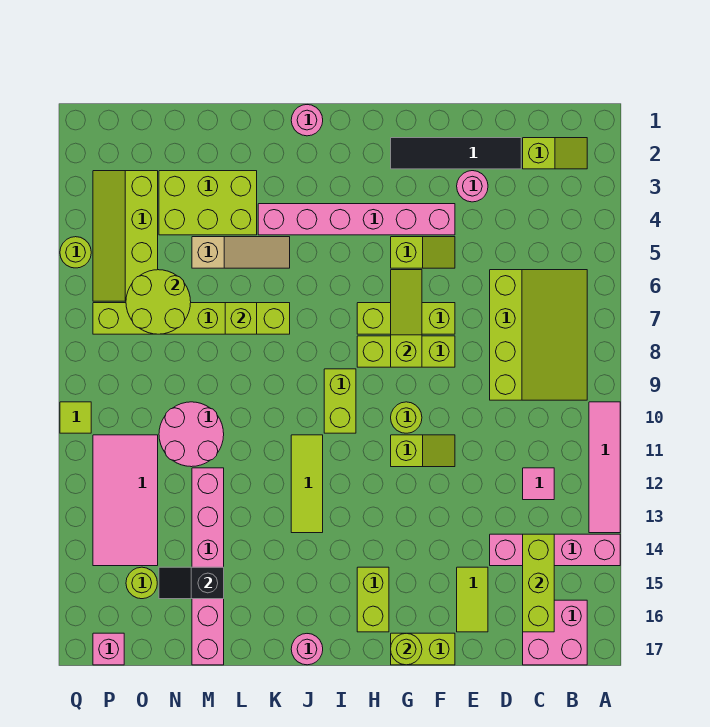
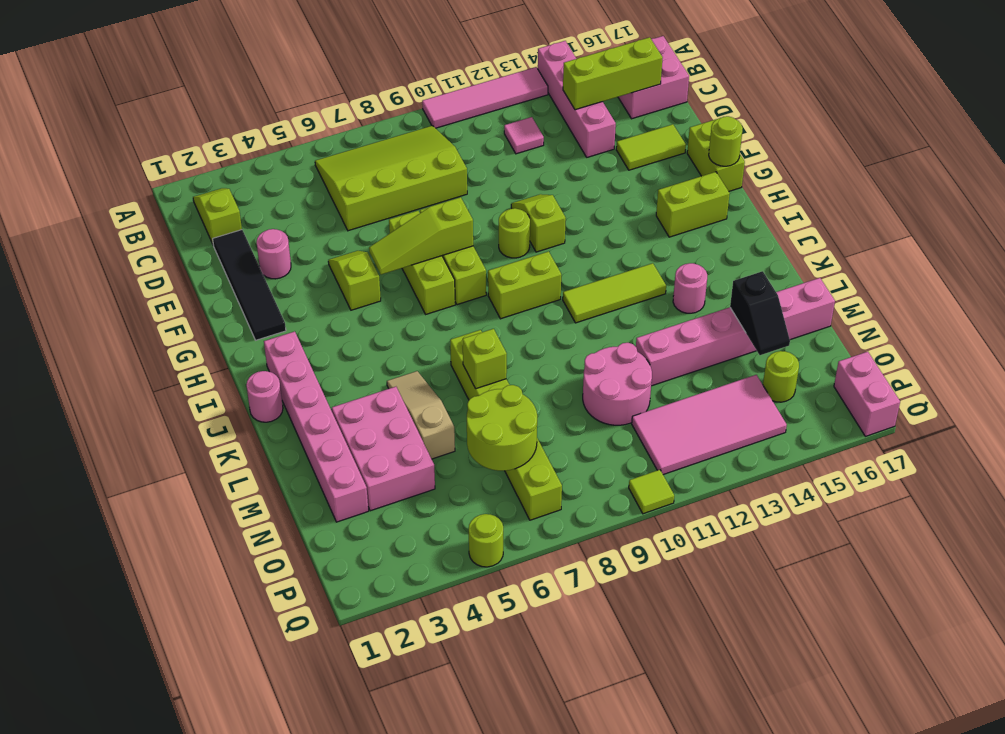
pink 1x6 brick [258,204,455,235] -> pink 1x6 brick moved to [264,331,368,522]
pink 1x1 round brick [291,634,323,665] -> pink 1x1 round brick moved to [673,263,707,313]
lime 2x3 brick [159,171,257,235] -> pink 2x3 brick [332,387,435,511]
lime 2x4 slope [93,171,158,301] -> none
pink 1x1 brick [93,633,124,665] -> pink 1x2 brick [834,352,900,436]

